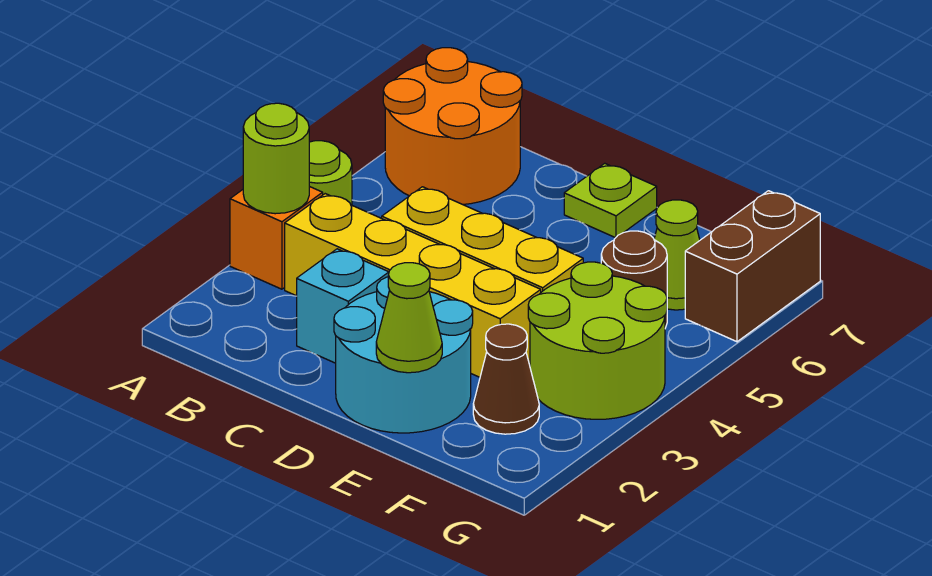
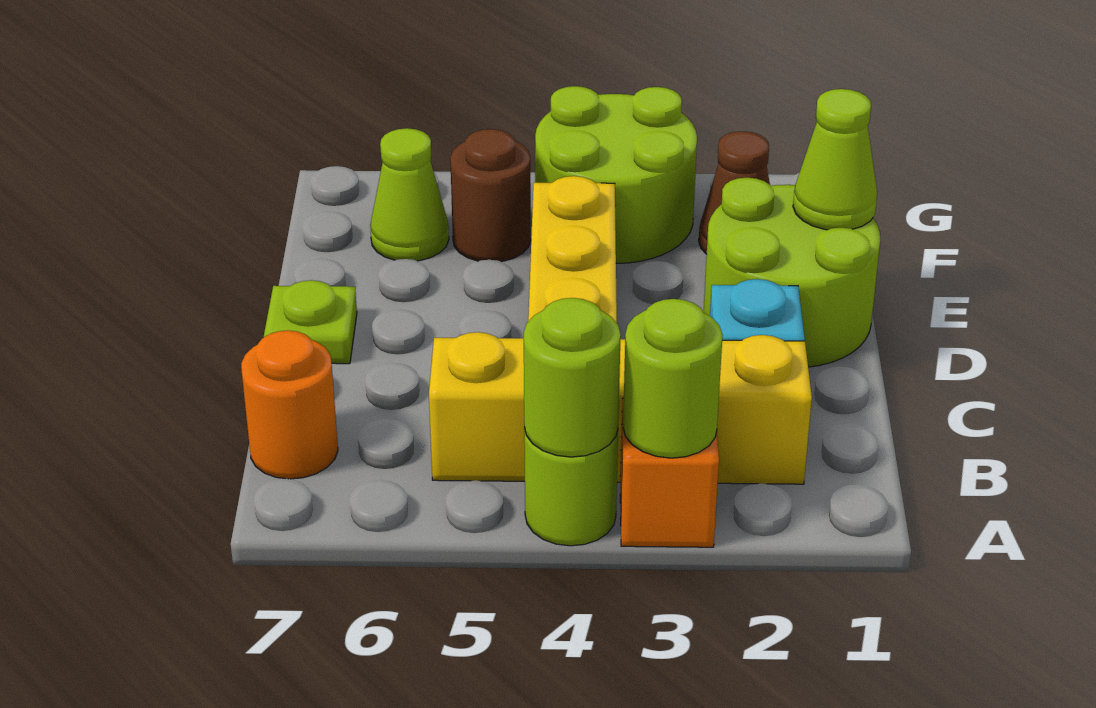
none -> lime 1x1 round brick [524,298,621,457]
orange 2x2 round brick [383,48,522,205] -> orange 1x1 round brick [241,330,338,479]
yellow 1x4 brick [285,194,541,377] -> yellow 1x4 brick turned to [429,332,812,484]
cyan 2x2 round brick [334,277,473,433] -> lime 2x2 round brick [704,178,880,367]
brown 1x2 brick [685,191,820,342] -> none

